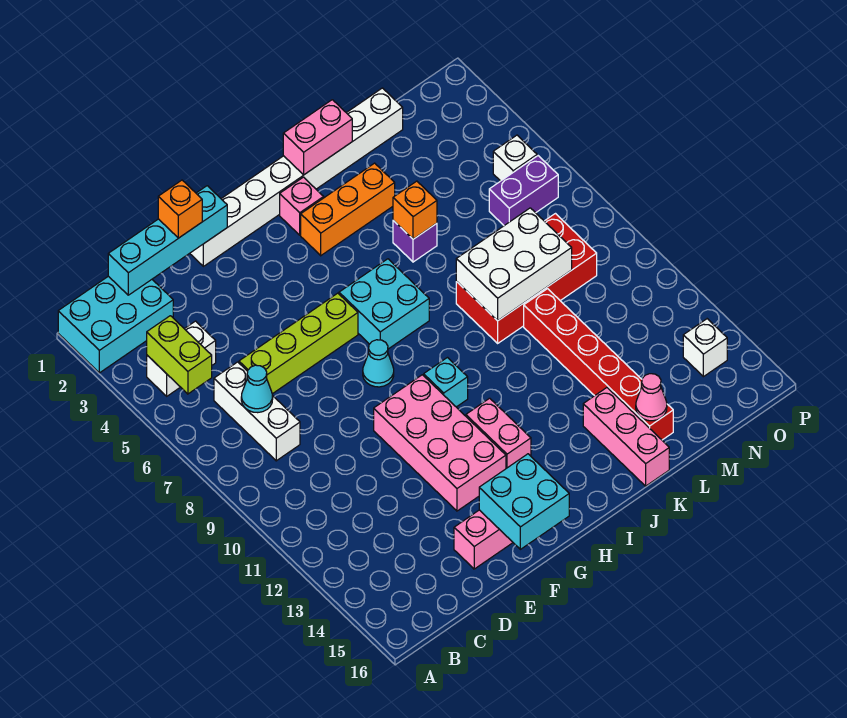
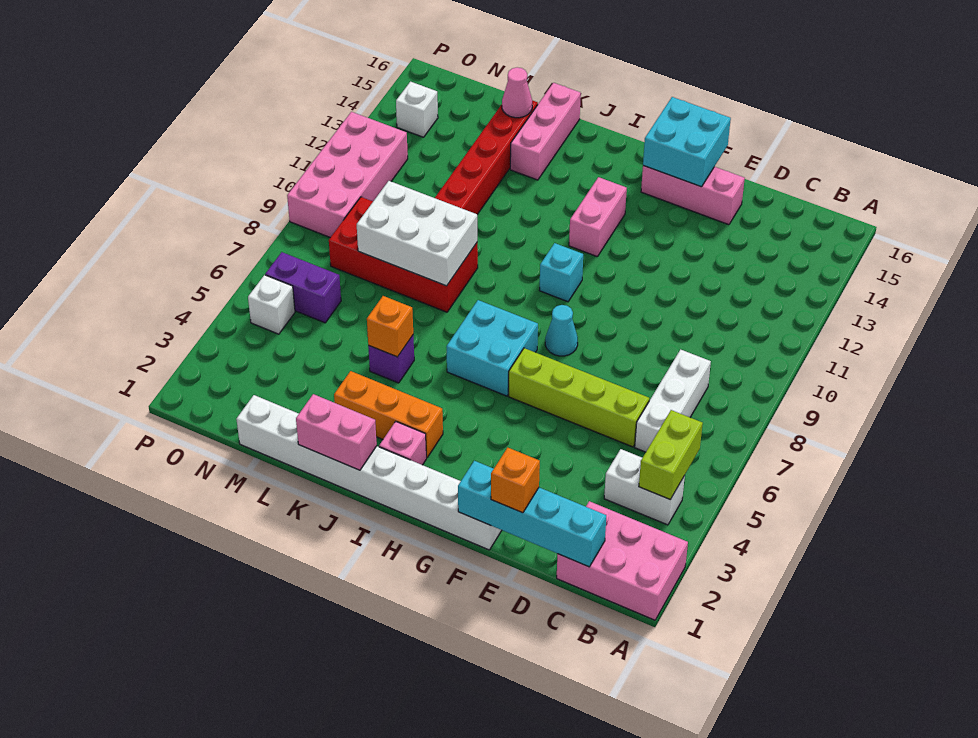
cyan 2x3 brick [58,276,173,373] -> pink 2x3 brick [557,501,688,620]
cyan 1x1 cone [241,365,273,413] -> none
pink 2x4 brick [374,375,506,511] -> pink 2x4 brick moved to [287,112,408,238]

